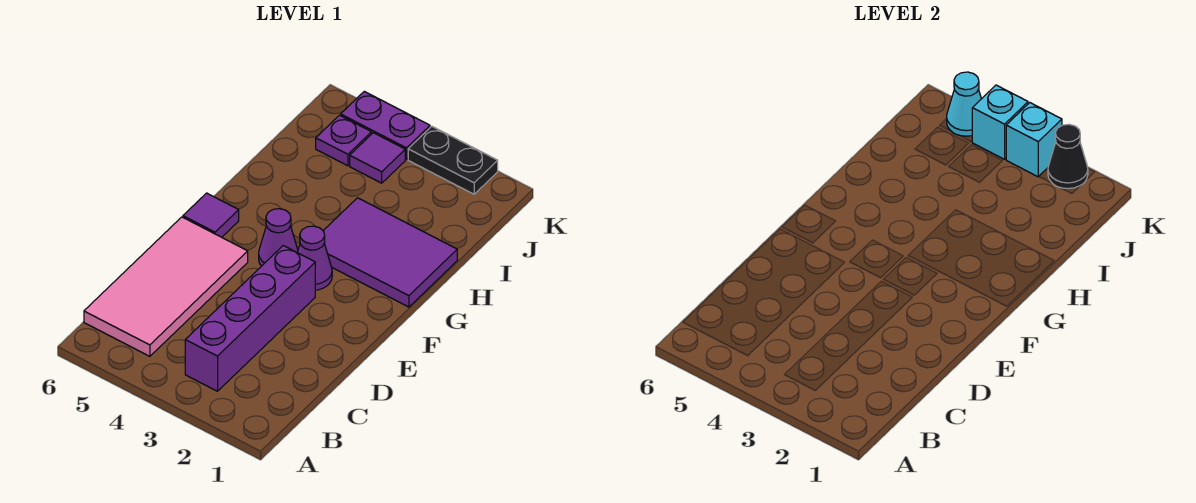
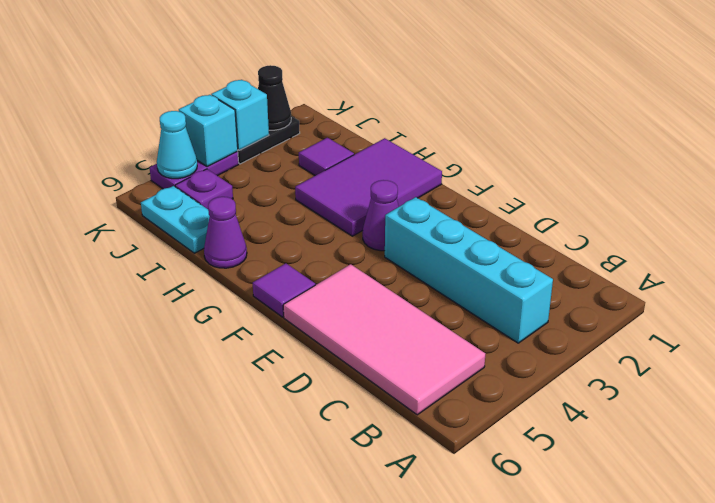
purple 1x4 brick [185,246,315,391] -> cyan 1x4 brick [385,197,553,343]
purple 1x1 cone [259,209,298,266] -> purple 1x1 cone moved to [204,197,247,268]
none -> cyan 1x2 plate [141,186,210,253]
purple 1x1 tile [350,133,405,183] -> purple 1x1 tile moved to [299,138,354,176]

